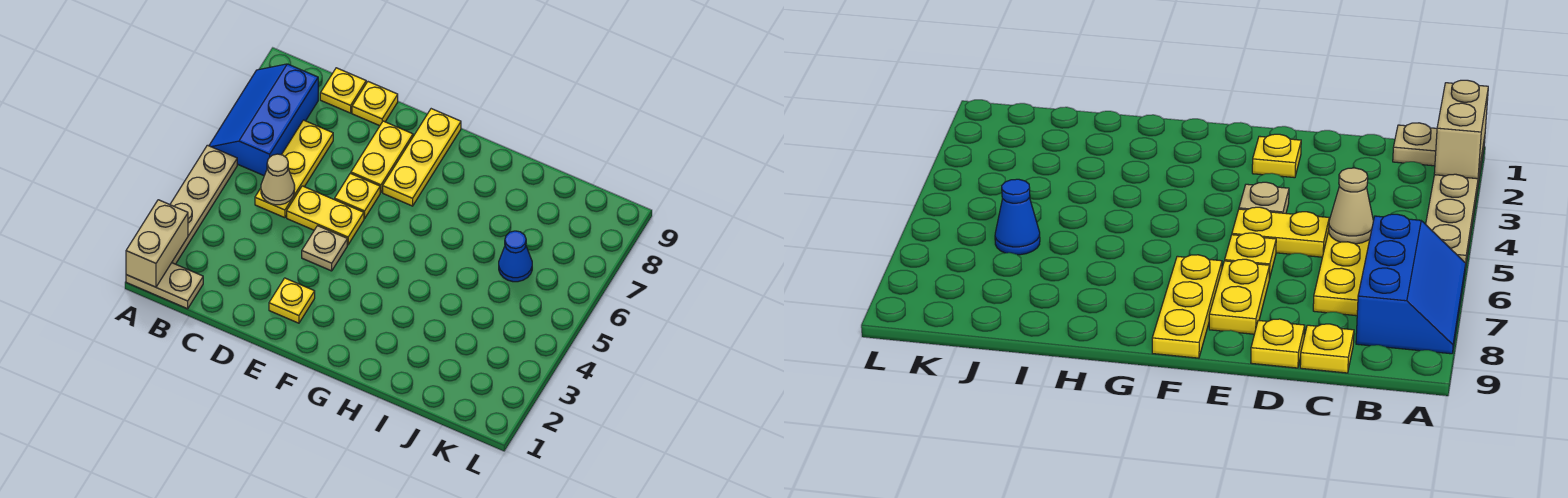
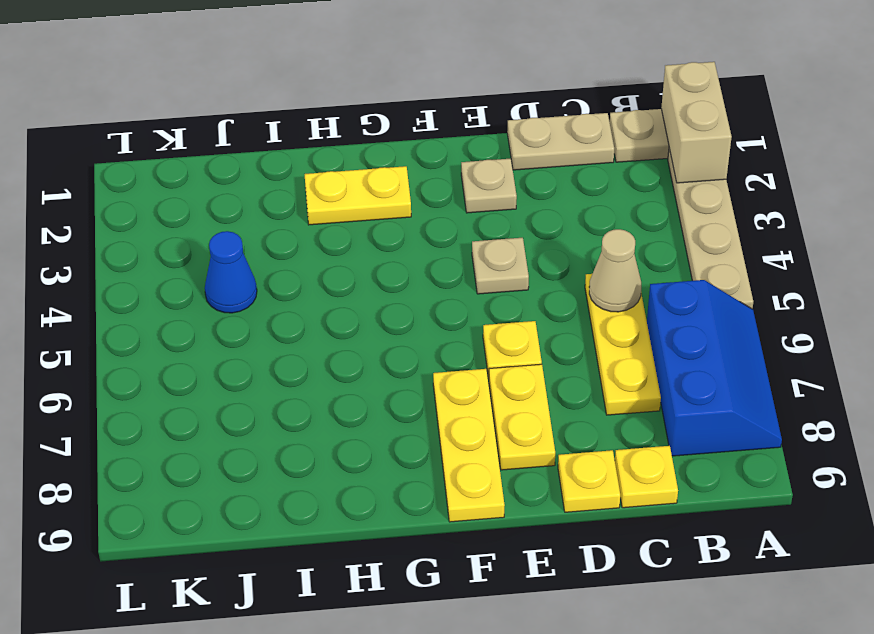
none -> tan 1x2 plate [507,113,614,170]
yellow 1x2 plate [287,186,364,245] -> yellow 1x2 plate moved to [305,166,411,225]
yellow 1x1 plate [269,278,315,323] -> tan 1x1 plate [461,158,517,213]
blue 1x1 cone [499,231,532,282] -> blue 1x1 cone moved to [205,231,257,313]

